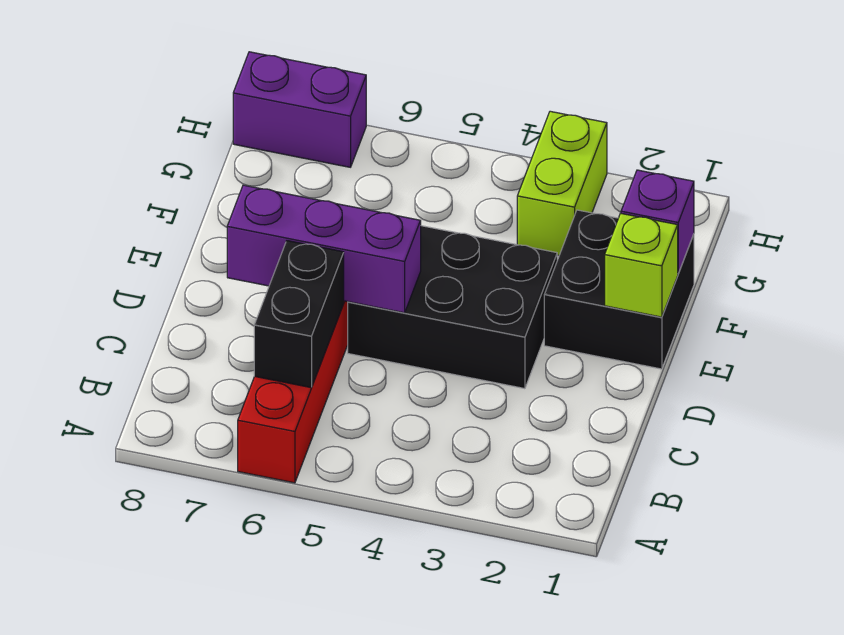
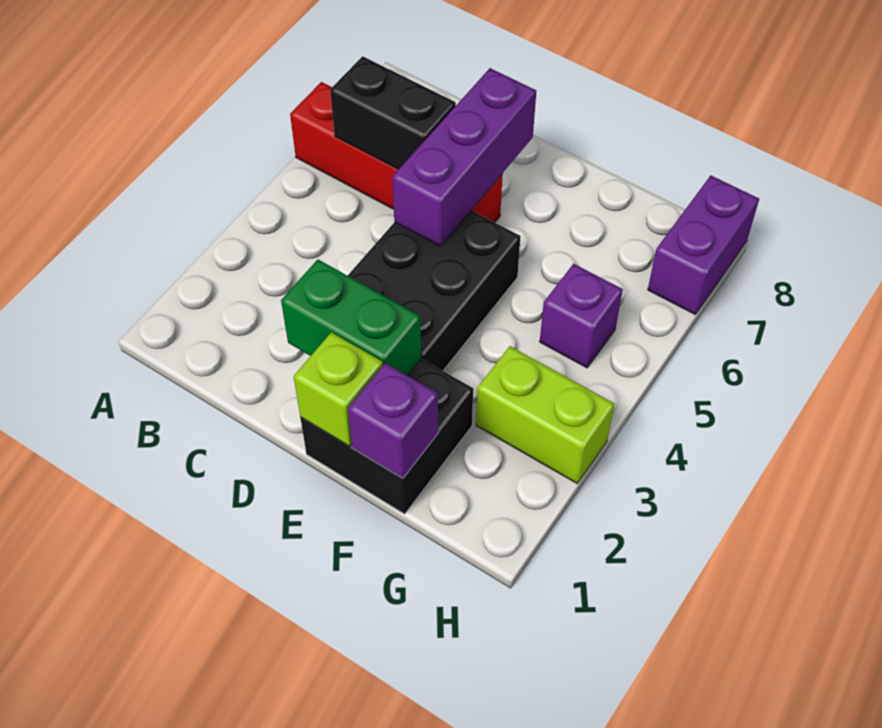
none -> green 1x2 brick [281,260,421,375]
none -> purple 1x1 brick [540,264,623,368]

